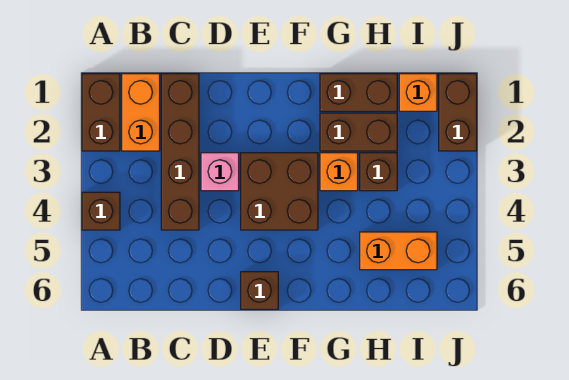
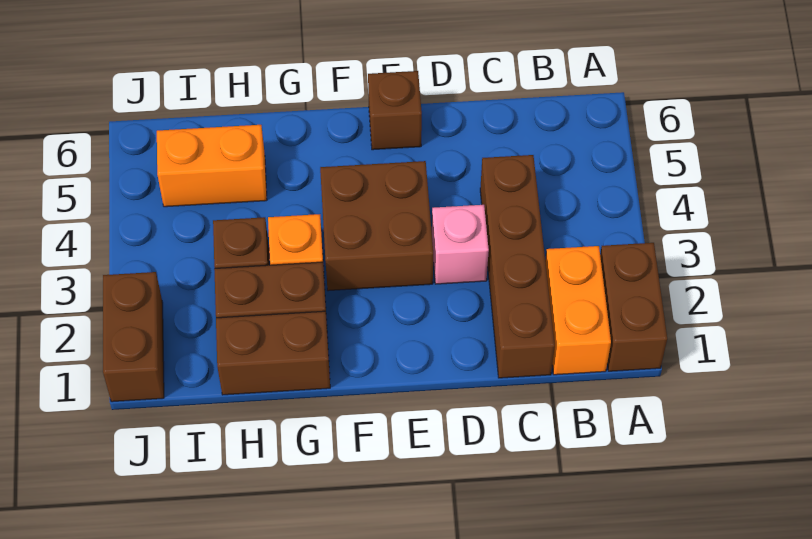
brown 1x1 brick [82,192,120,230] -> none
orange 1x1 brick [399,74,437,111] -> none

